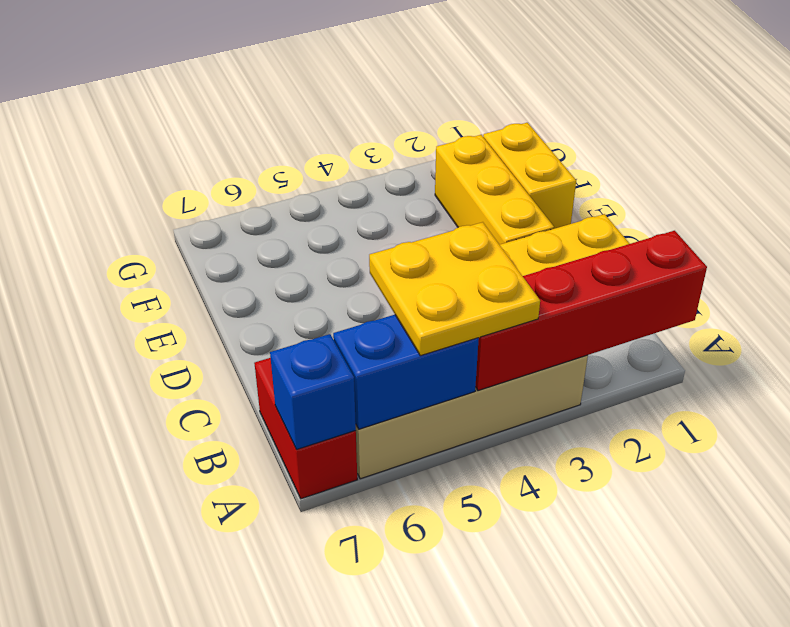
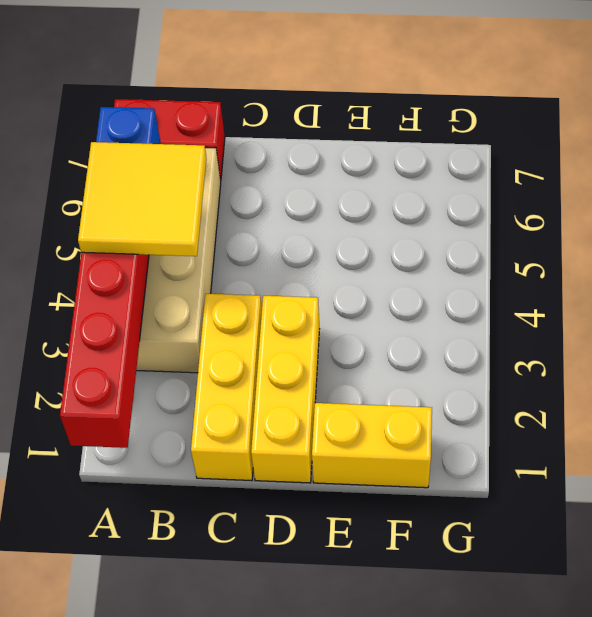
yellow 2x2 plate [369,222,540,356] -> yellow 2x2 tile [78,142,206,256]
blue 1x1 brick [270,334,356,450] -> none
yellow 1x3 brick [435,135,554,245] -> yellow 1x3 brick turned to [251,296,319,483]

